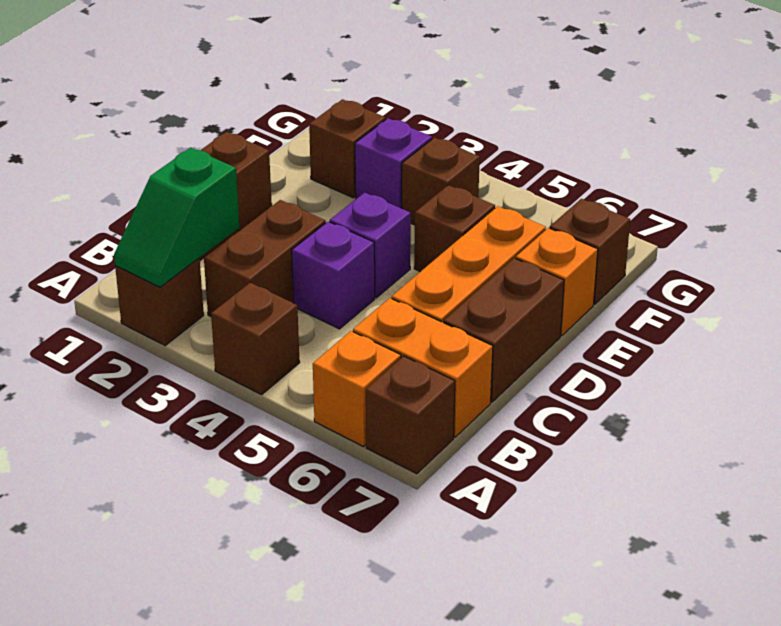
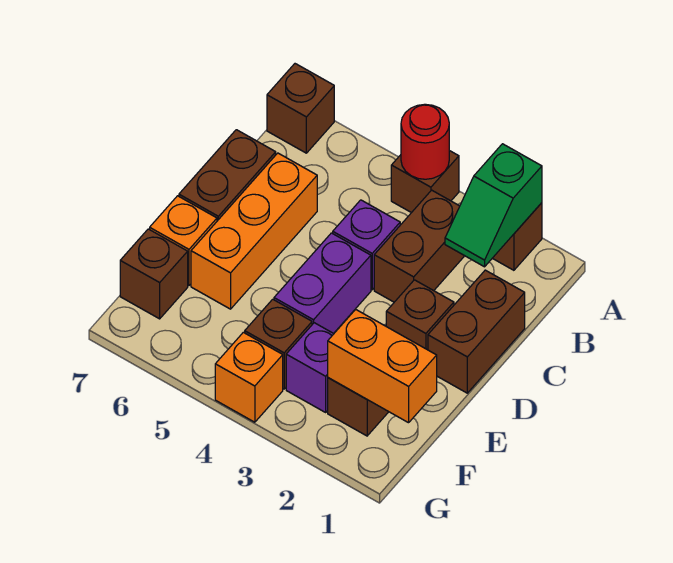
green 1x2 slope [114,148,239,287] -> green 1x2 slope turned to [445,144,542,267]
none -> red 1x1 round brick [401,104,449,179]
orange 1x1 brick [313,331,401,447] -> orange 1x1 brick moved to [215,332,283,422]
orange 1x2 brick [353,298,493,437] -> orange 1x2 brick moved to [328,309,437,423]
purple 1x1 brick [330,192,411,298] -> purple 1x2 brick [274,233,371,334]
brown 1x1 brick [414,185,495,272] -> brown 1x1 brick moved to [386,280,454,350]

